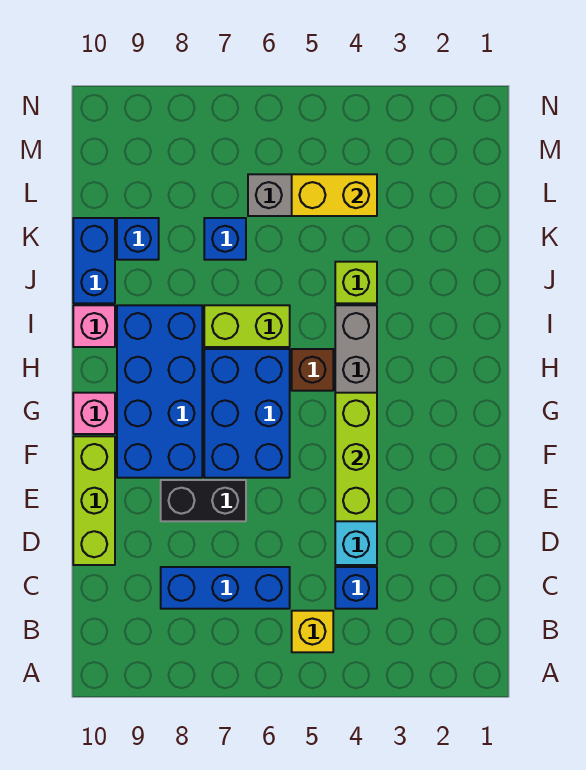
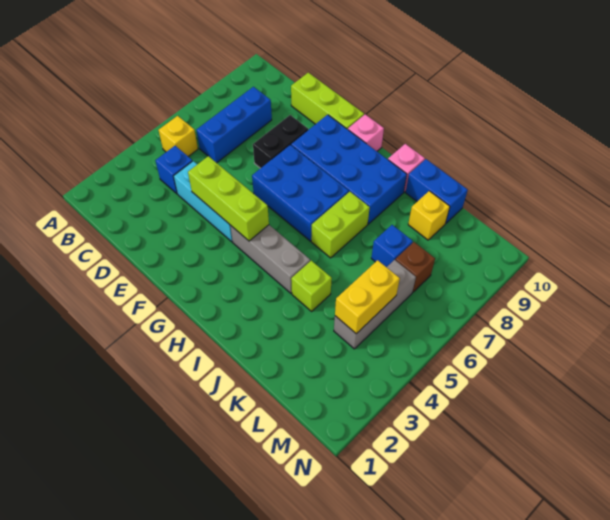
brown 1x1 brick [292,349,333,391] -> brown 1x1 brick moved to [395,242,435,292]
blue 1x1 brick [117,218,159,260] -> yellow 1x1 brick [408,191,450,240]

